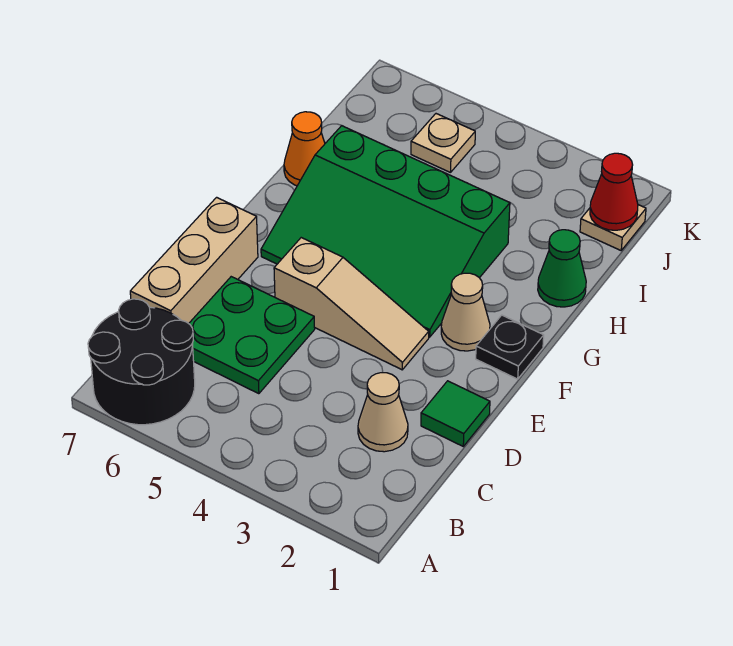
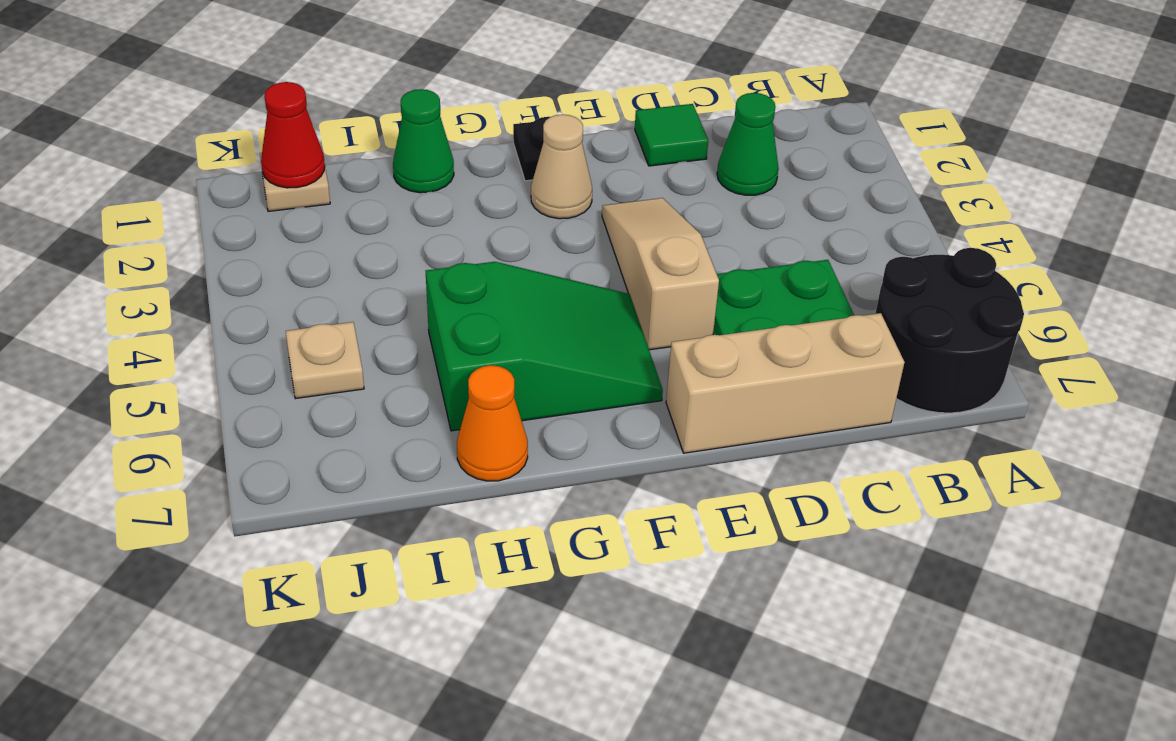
tan 1x1 cone [358,372,408,452] -> green 1x1 cone [717,93,779,195]
green 3x4 slope [261,126,510,337] -> green 2x3 slope [426,262,663,431]

